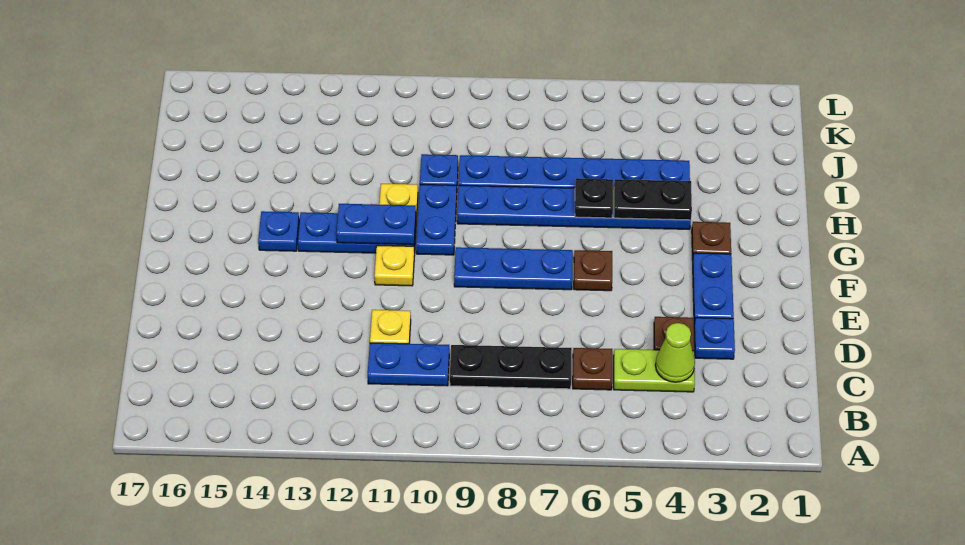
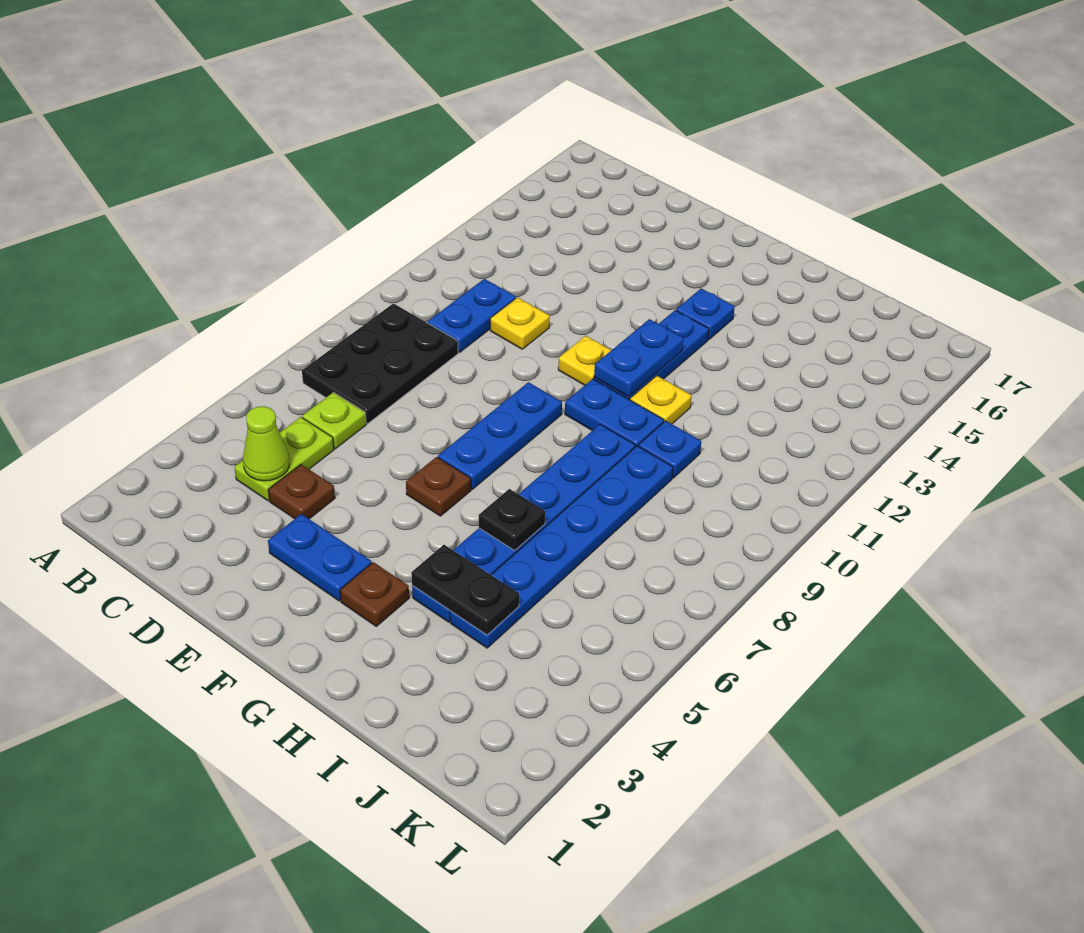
brown 1x1 plate [573,348,612,390] -> lime 1x1 plate [302,392,366,449]
black 1x3 plate [450,345,572,389] -> black 2x3 plate [302,303,458,424]
blue 1x1 plate [694,318,735,359] -> none
black 1x2 plate [614,179,692,220] -> black 1x2 plate turned to [411,545,519,635]

